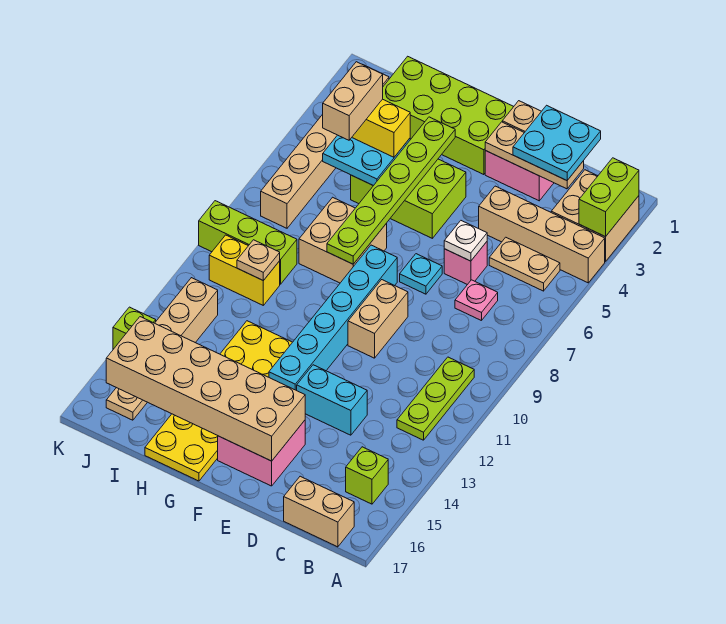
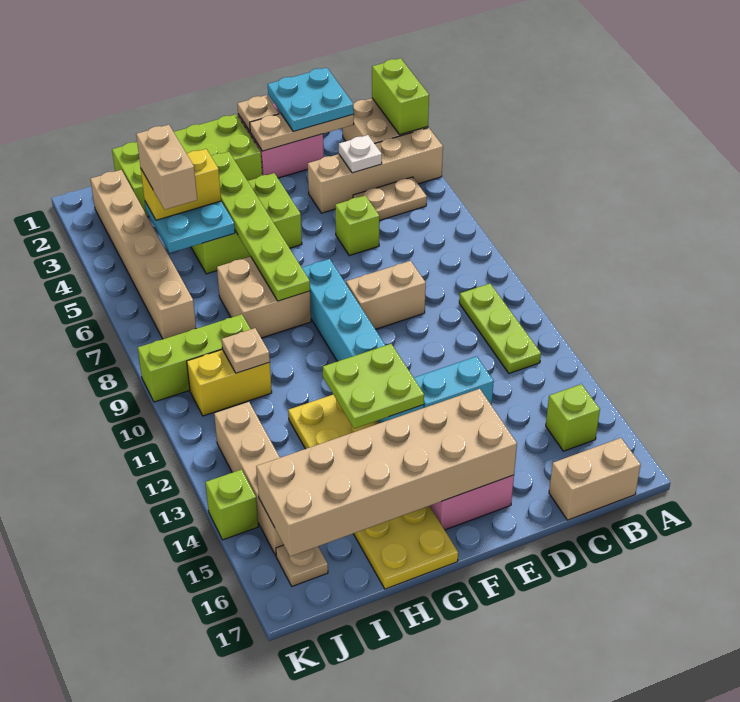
pink 1x1 plate [455,280,498,321] -> none
pink 1x1 brick [444,242,487,285] -> lime 1x1 brick [335,195,379,255]
white 1x1 plate [444,221,487,261] -> white 1x1 plate moved to [339,135,382,173]
cyan 1x1 plate [400,254,442,294] -> none
tan 1x2 brick [348,280,408,358] -> tan 1x2 brick turned to [346,261,426,329]
none -> lime 2x2 plate [323,344,424,428]

